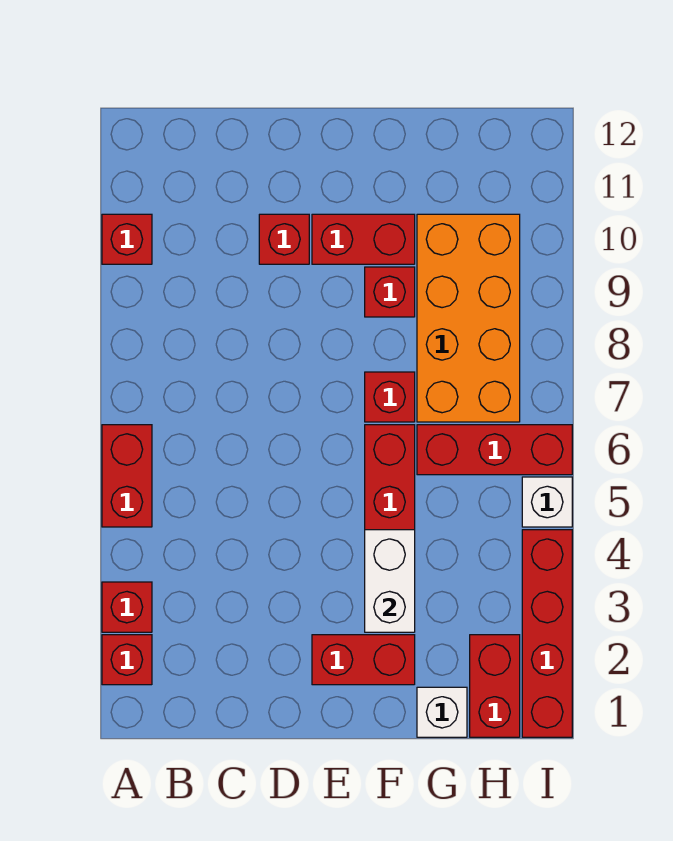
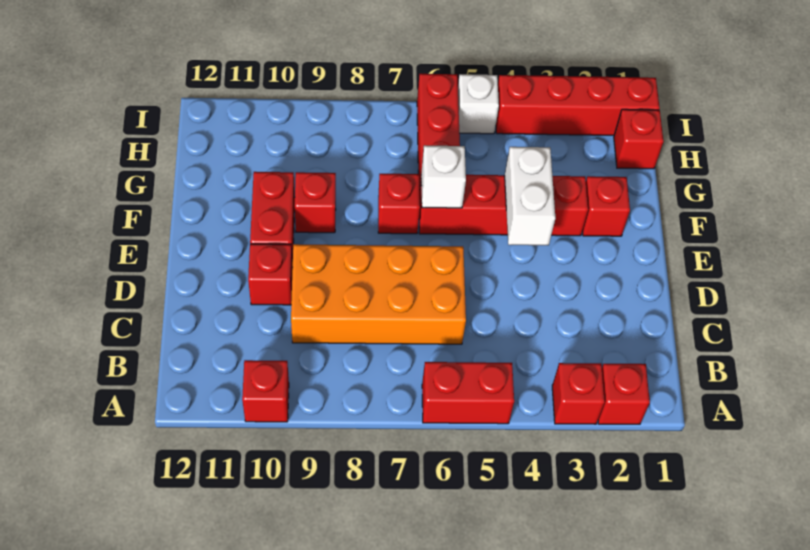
red 1x2 brick [312,635,415,685] -> red 1x1 brick [582,176,630,236]
white 1x2 brick [365,530,415,632] -> white 1x2 brick turned to [505,147,555,245]
white 1x1 brick [417,687,467,737] -> white 1x1 brick moved to [421,145,466,208]
orange 2x4 brick [417,214,520,422] -> orange 2x4 brick moved to [291,244,466,344]
red 1x2 brick [470,635,520,737] -> red 1x1 brick [614,109,664,169]

